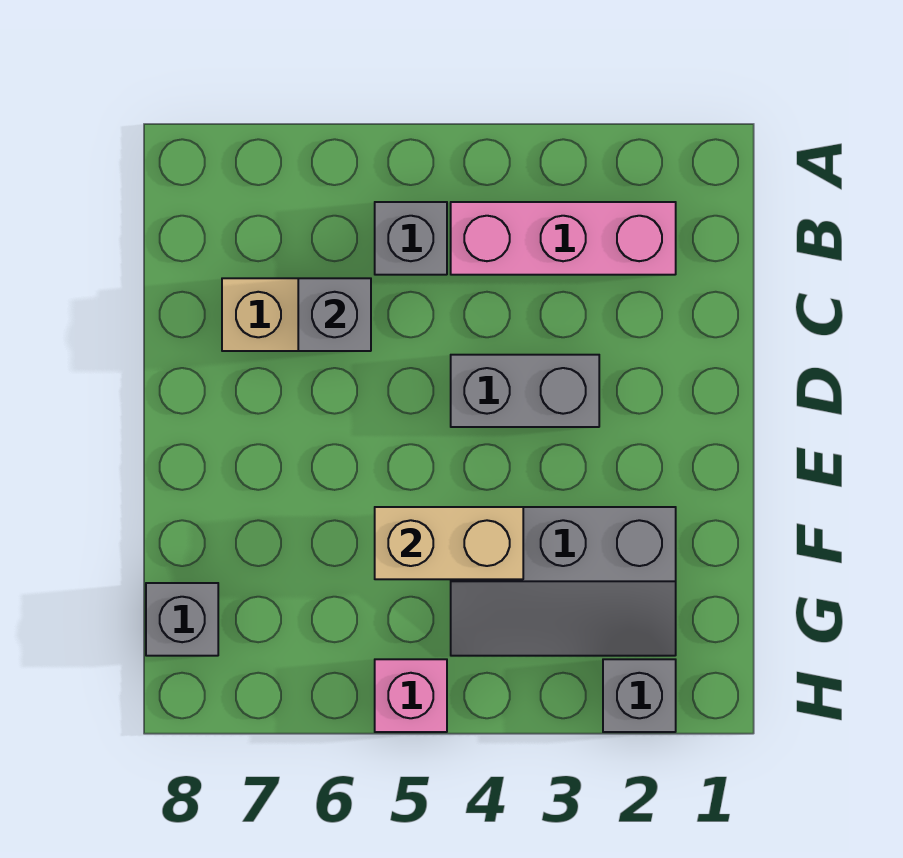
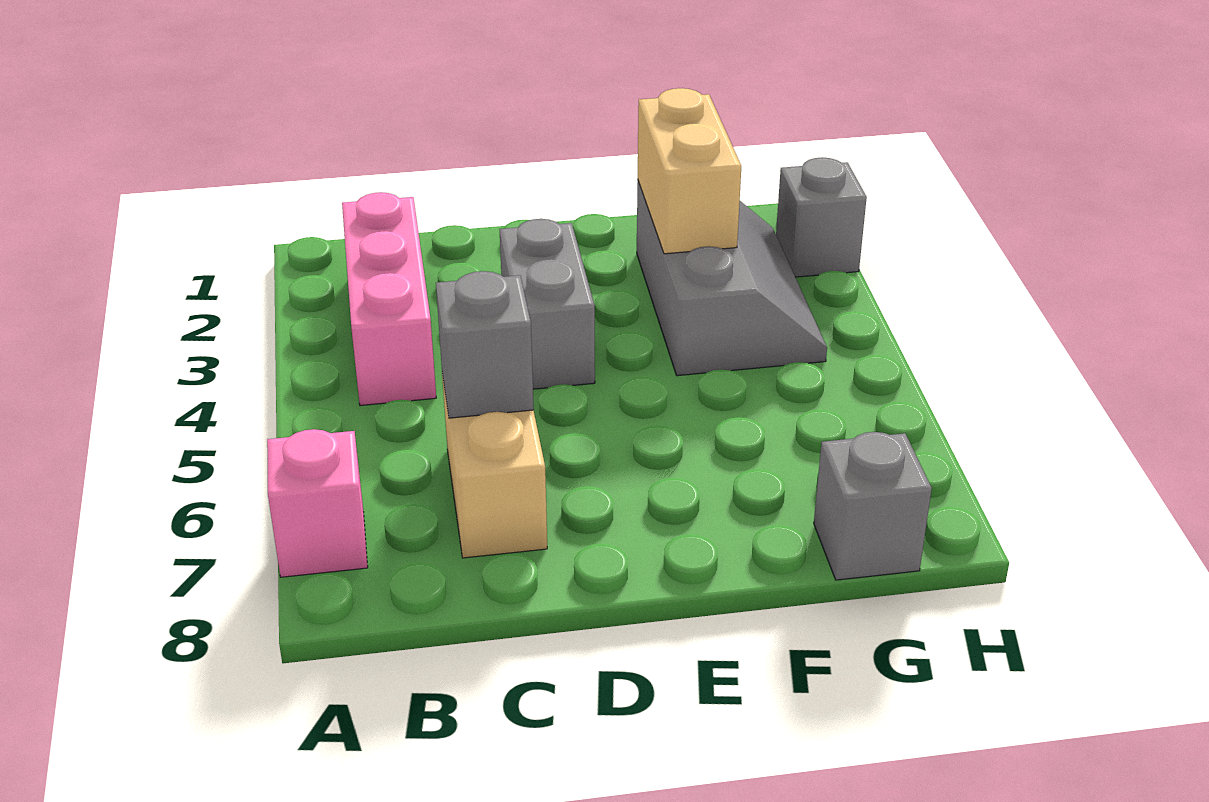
grey 1x1 brick [375,202,447,275] -> none
tan 1x2 brick [375,507,523,579] -> tan 1x2 brick moved to [638,88,741,254]
pink 1x1 brick [375,659,447,732] -> pink 1x1 brick moved to [267,429,368,577]

